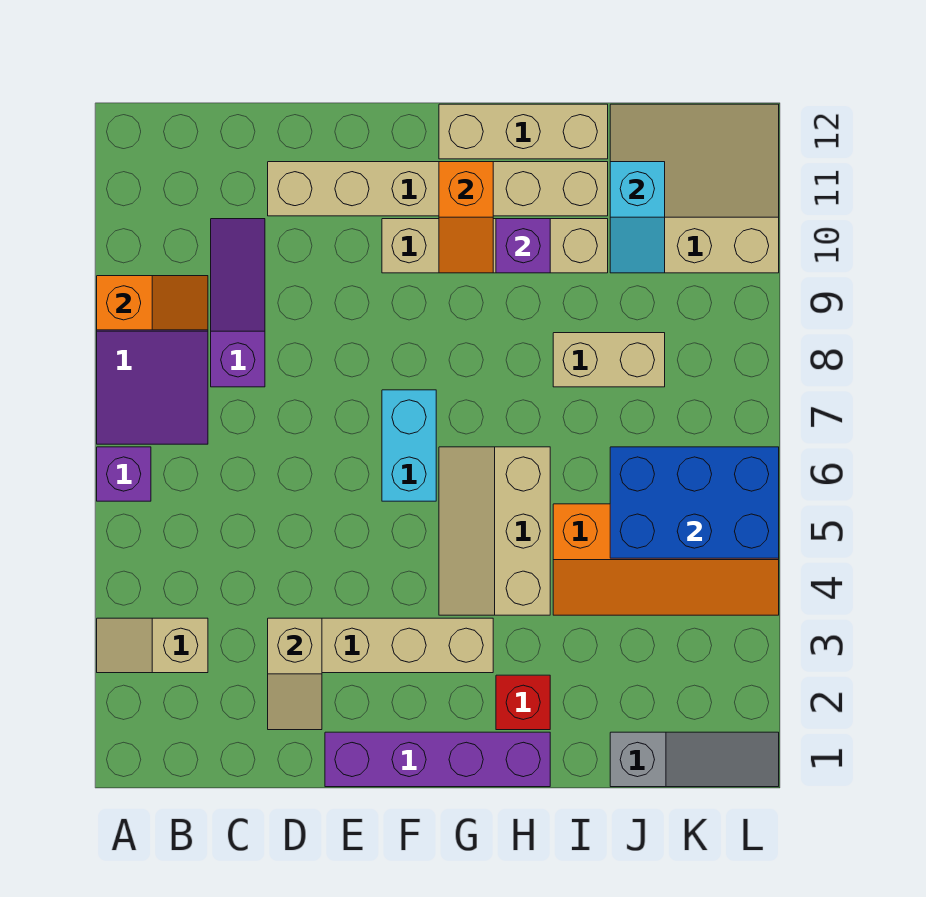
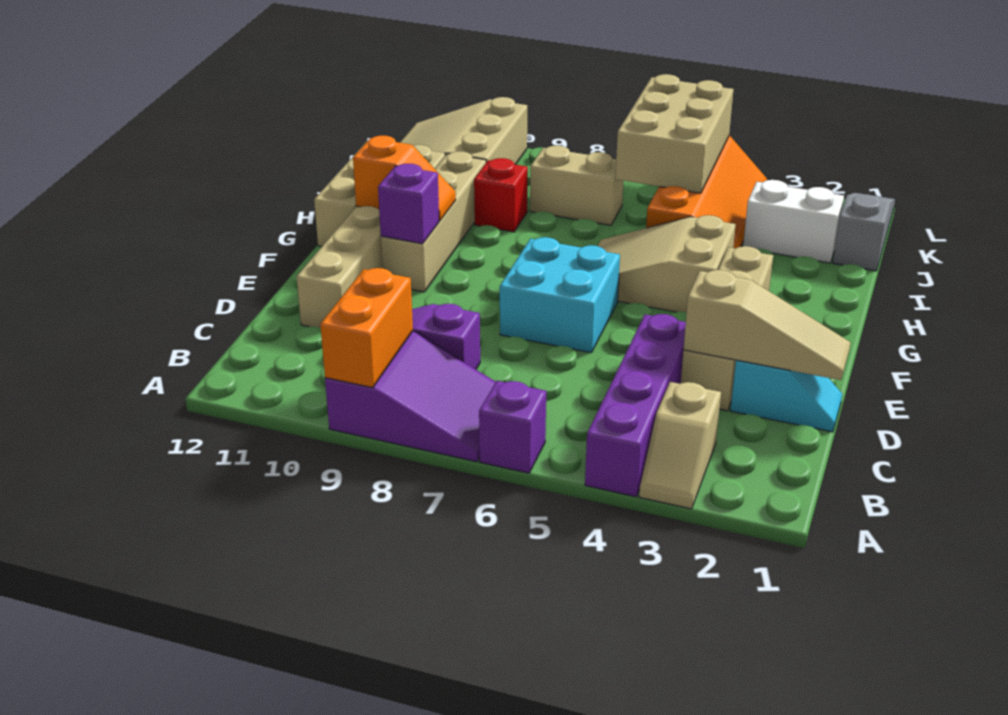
orange 1x2 slope [97,276,208,330] -> orange 1x2 brick [320,268,413,388]
tan 1x2 slope [268,618,322,730] -> tan 1x3 slope [684,270,851,380]
purple 1x4 brick [325,732,550,787] -> purple 1x4 brick moved to [585,314,686,497]
cyan 1x2 brick [382,390,436,501] -> cyan 2x2 brick [500,237,620,353]
tan 2x3 slope [439,447,550,615] -> tan 2x3 slope turned to [598,215,736,312]
red 1x1 brick [496,675,550,730] -> red 1x1 brick moved to [474,158,528,232]
purple 1x1 brick [496,219,550,273] -> purple 1x1 brick moved to [378,164,439,244]
tan 1x2 brick [553,333,665,387] -> tan 1x2 brick turned to [530,146,623,225]
none -> white 1x2 brick [743,180,844,263]
blue 2x3 brick [610,447,779,558] -> tan 2x3 brick [615,74,733,193]
cyan 1x2 slope [610,162,665,273] -> cyan 1x2 slope moved to [730,360,842,432]

